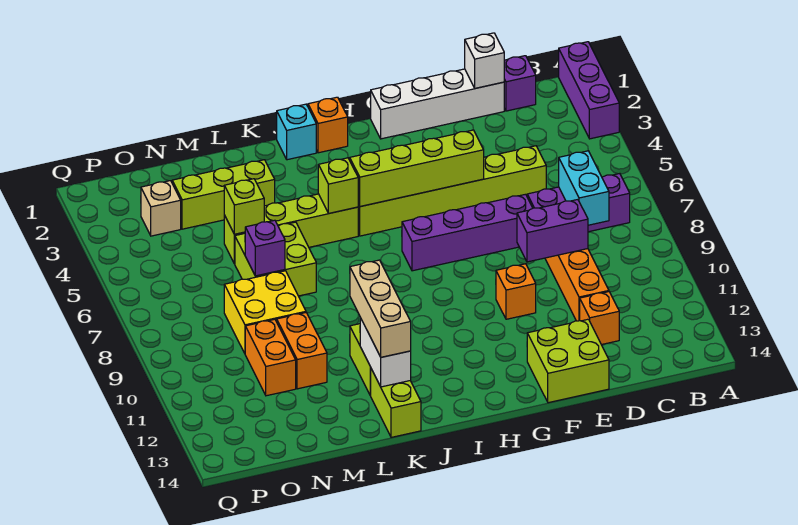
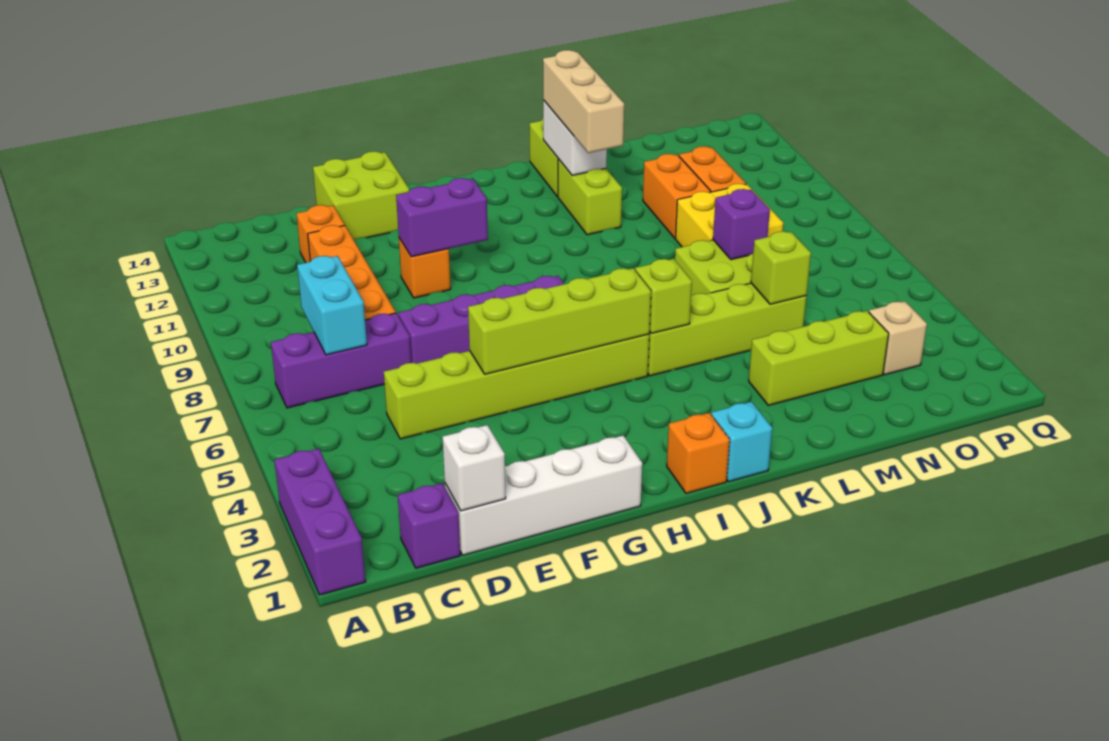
purple 1x2 brick [517,200,588,262] -> purple 1x2 brick moved to [396,178,488,257]

